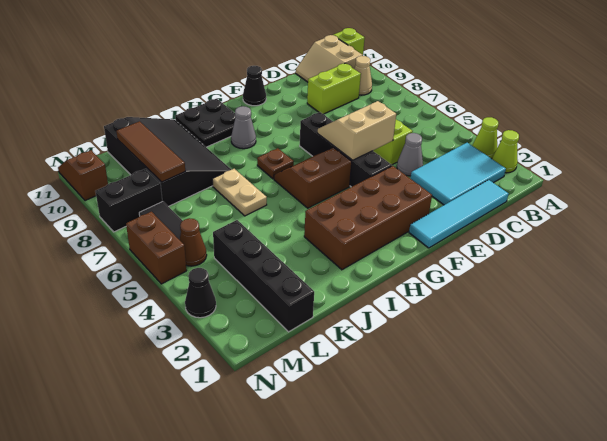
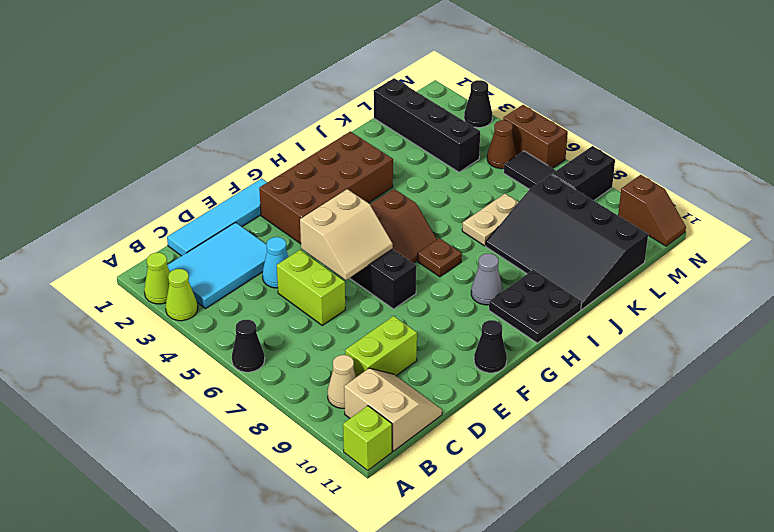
none -> black 1x1 cone [232,320,265,372]
grey 1x1 cone [397,133,423,176] -> cyan 1x1 cone [262,237,288,288]
tan 1x2 plate [212,169,267,216] -> tan 1x2 plate turned to [462,194,519,246]
brown 1x3 tile [116,121,185,182] -> none

